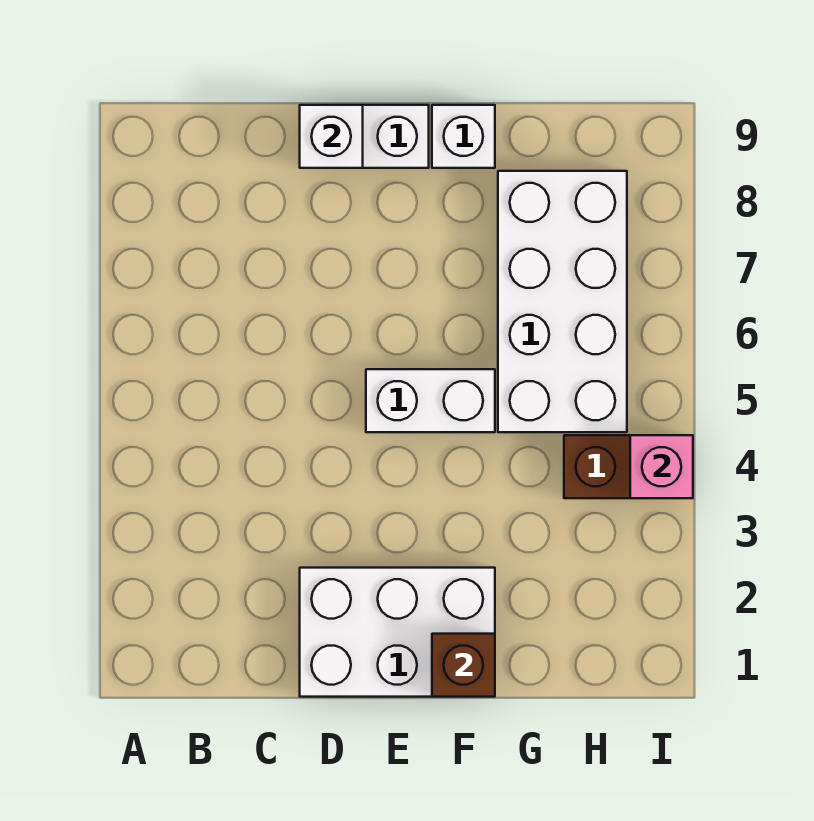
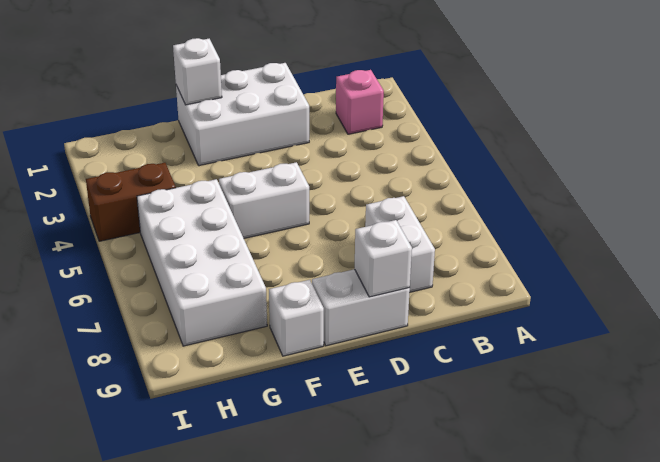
none -> white 1x2 brick [365,196,435,292]
brown 1x1 brick [432,634,495,697] -> white 1x1 brick [173,38,222,105]
pink 1x1 brick [630,435,693,498] -> pink 1x1 brick moved to [336,70,384,134]

